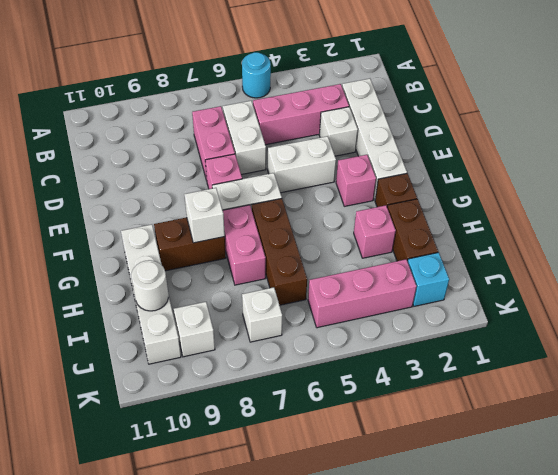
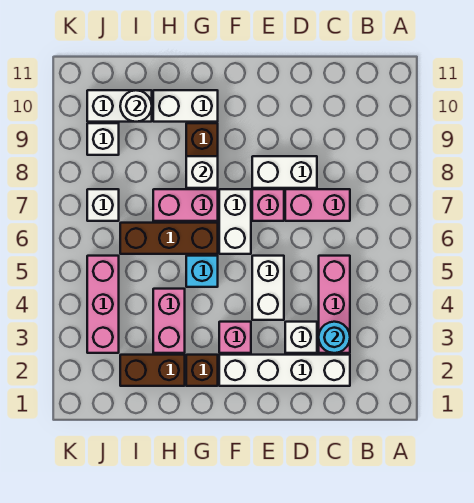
cyan 1x1 round brick [242,52,271,98] -> cyan 1x1 round brick moved to [319,322,350,353]
white 1x2 brick [223,101,266,175] -> white 1x2 brick moved to [252,156,317,188]
pink 1x1 brick [354,205,396,258] -> pink 1x2 brick [153,289,185,353]
cyan 1x1 brick [408,252,449,306] -> cyan 1x1 brick moved to [186,256,218,287]

